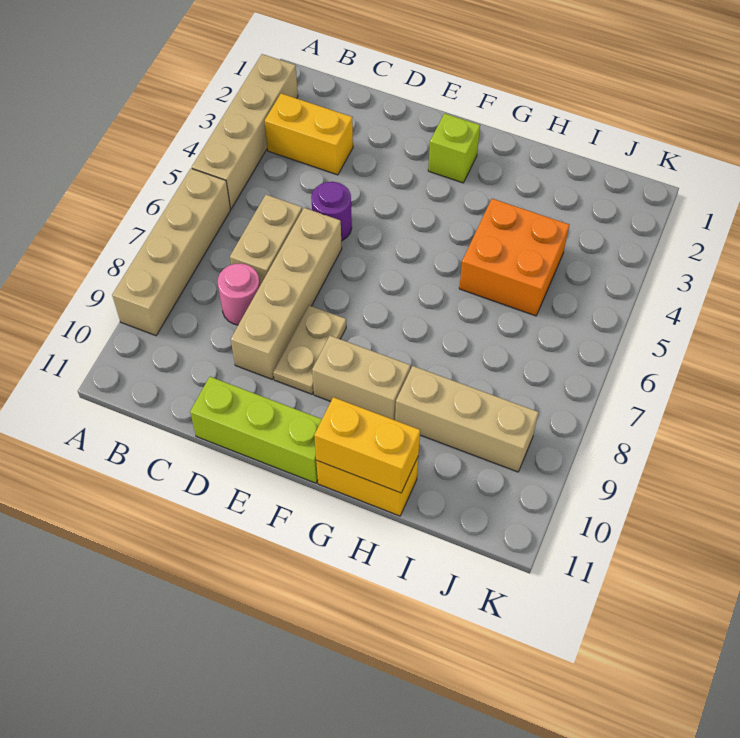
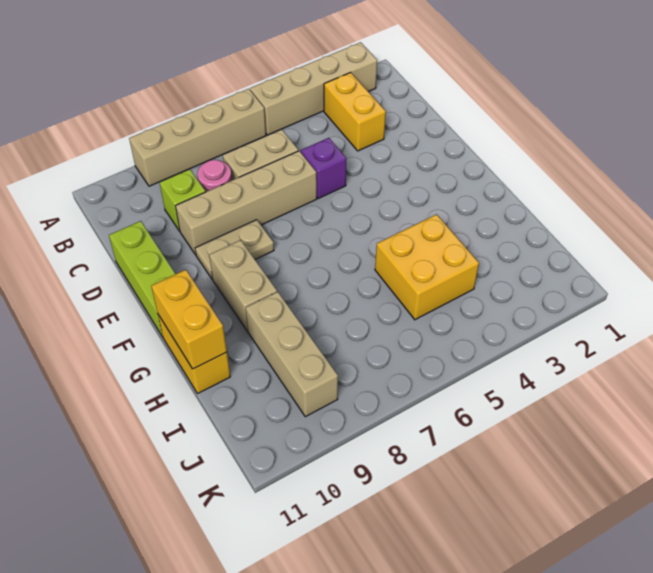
purple 1x1 round brick [311,182,352,241] -> purple 1x1 brick [301,138,346,199]
lime 1x1 brick [428,113,480,183] -> lime 1x1 brick moved to [160,169,206,231]
orange 2x2 brick [459,199,569,316] -> yellow 2x2 brick [375,214,479,320]

